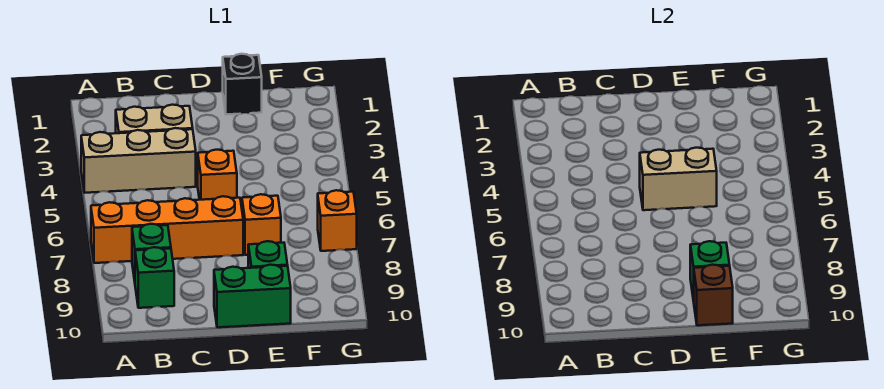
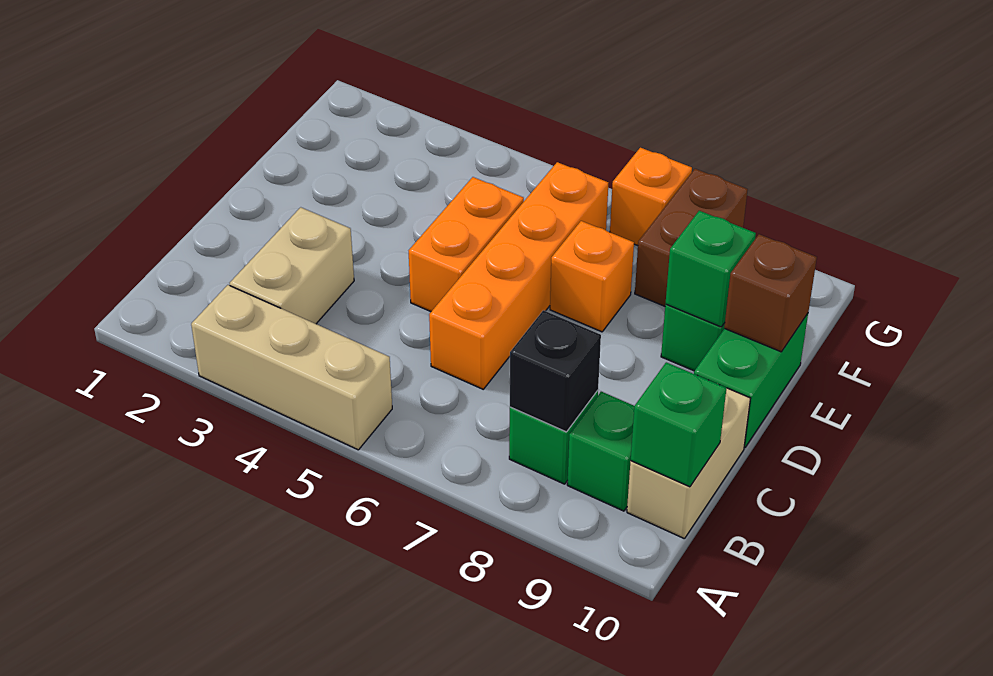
tan 1x3 brick [81,128,196,193] -> tan 1x3 brick turned to [191,285,392,450]
orange 1x4 brick [91,196,243,263] -> orange 1x4 brick moved to [429,162,608,389]
none -> green 1x1 brick [631,362,726,487]
orange 1x1 brick [198,150,237,200] -> orange 1x2 brick [409,177,524,312]
tan 1x2 brick [640,148,717,210] -> tan 1x2 brick moved to [627,388,750,539]
black 1x1 brick [223,54,262,115] -> black 1x1 brick moved to [510,310,601,432]
none -> brown 1x2 brick [635,169,748,306]

